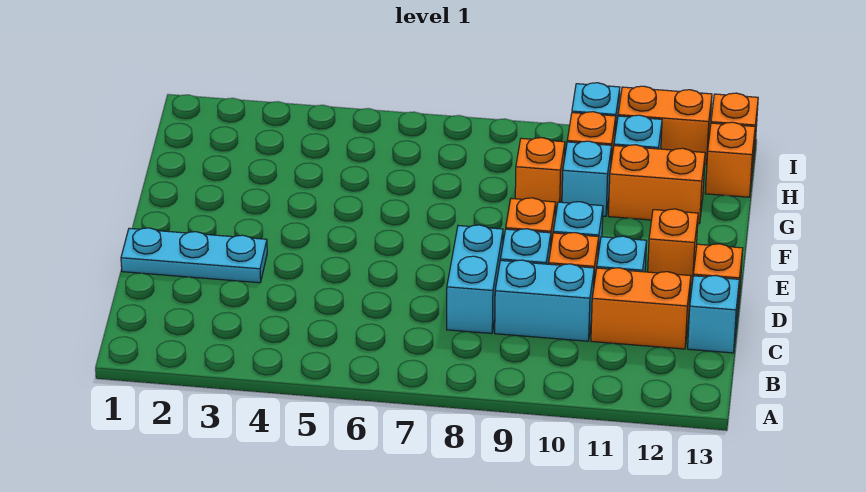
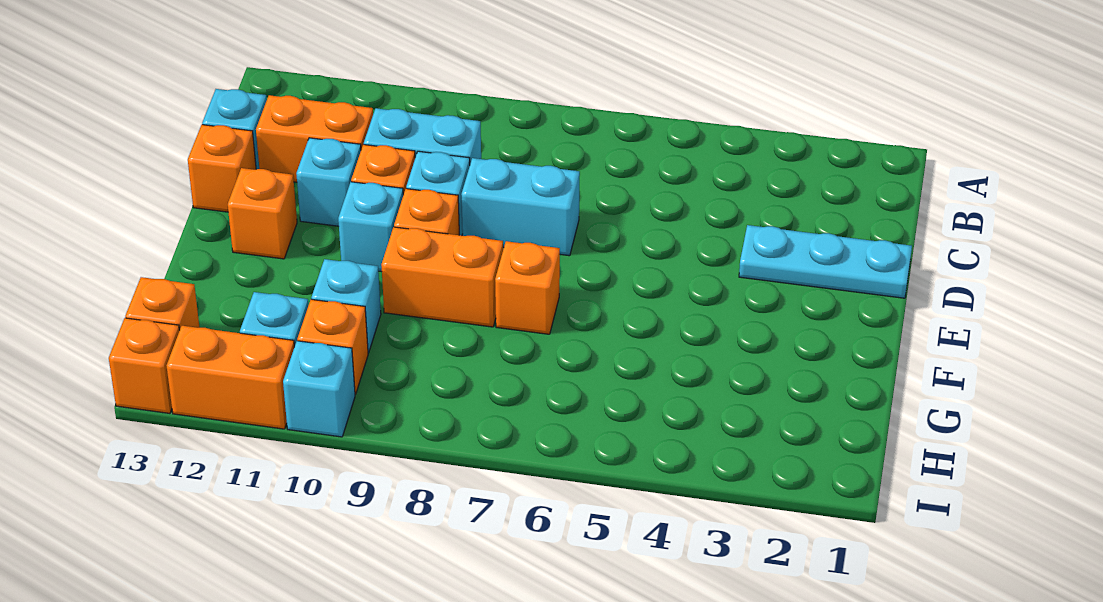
cyan 1x2 brick [447,225,503,333] -> cyan 1x2 brick turned to [461,158,580,256]
orange 1x1 brick [515,138,565,213] -> orange 1x1 brick moved to [495,241,560,334]
orange 1x2 brick [608,145,705,224] -> orange 1x2 brick moved to [381,227,503,327]

